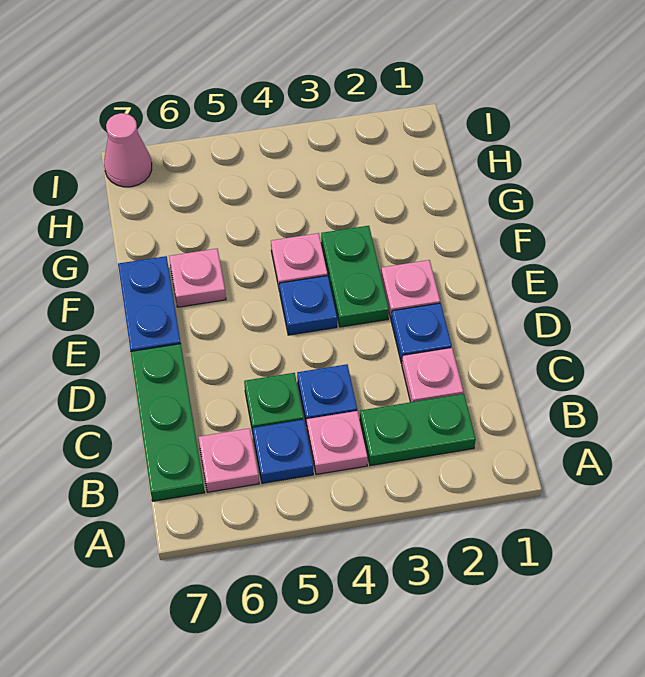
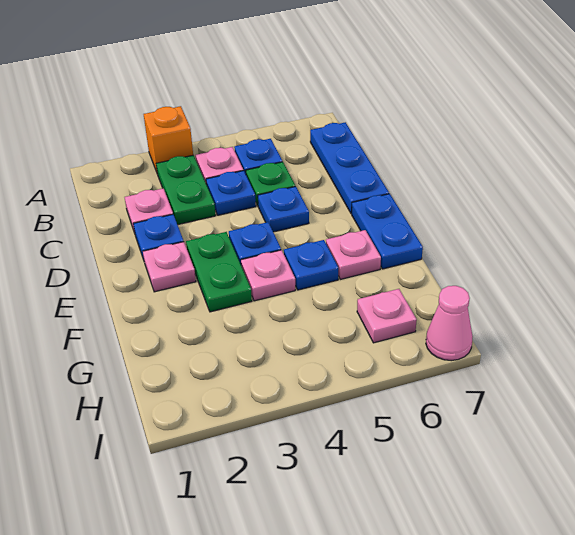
none -> orange 1x1 brick [144,106,193,172]
green 1x2 plate [360,394,476,466] -> green 1x2 plate turned to [156,155,216,225]
pink 1x1 plate [199,428,259,492] -> pink 1x1 plate moved to [357,289,417,343]
green 1x3 plate [130,344,205,501] -> blue 1x3 plate [310,122,389,214]
none -> blue 1x1 plate [258,186,309,232]
none -> blue 1x1 plate [284,240,338,290]

